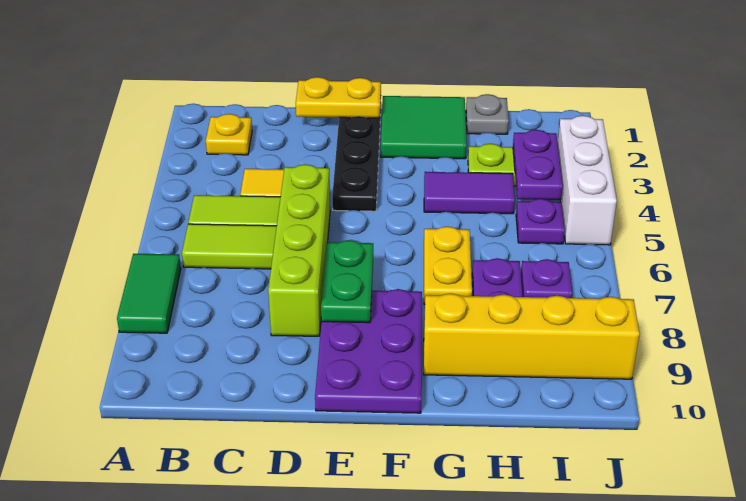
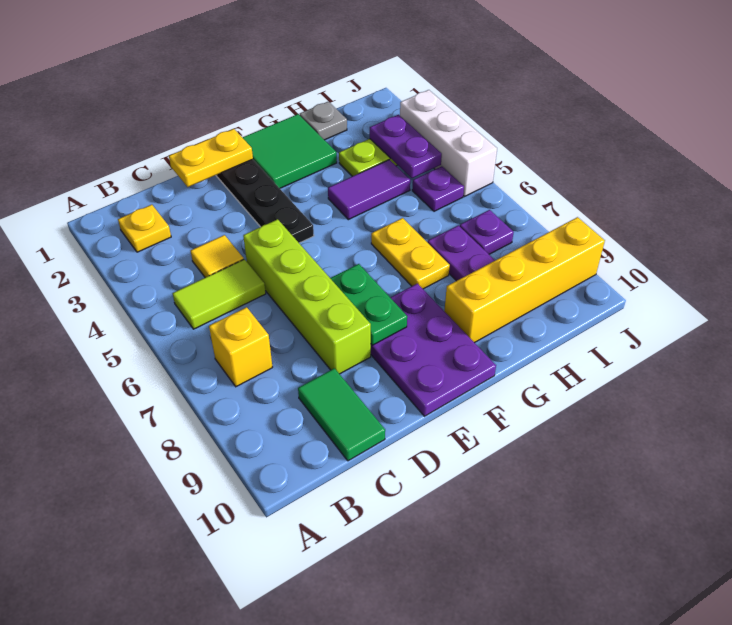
green 1x2 tile [117,254,181,333] -> green 1x2 tile moved to [298,368,385,461]
lime 1x2 tile [182,224,277,269] -> none
none -> yellow 1x1 brick [209,307,273,387]

